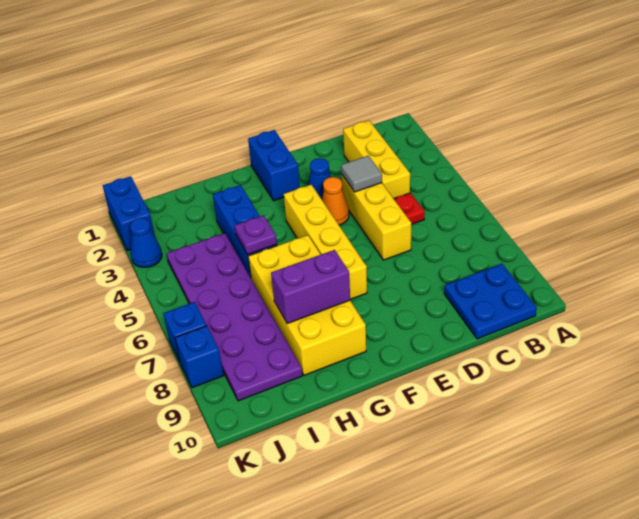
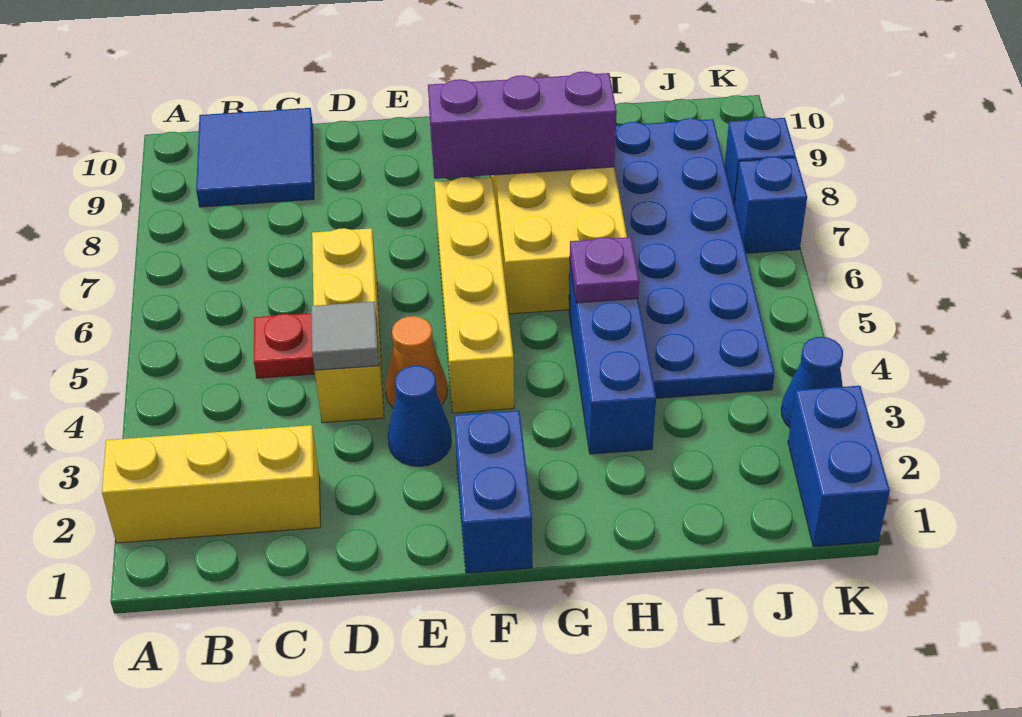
blue 2x2 plate [444,264,537,339] -> blue 2x2 tile [196,108,314,207]
yellow 1x3 brick [343,120,410,199] -> yellow 1x3 brick turned to [102,425,321,543]
purple 1x2 brick [271,250,350,323] -> purple 1x3 brick [428,71,617,179]
purple 2x6 plate [166,233,302,401] -> blue 2x6 plate [614,118,775,398]

